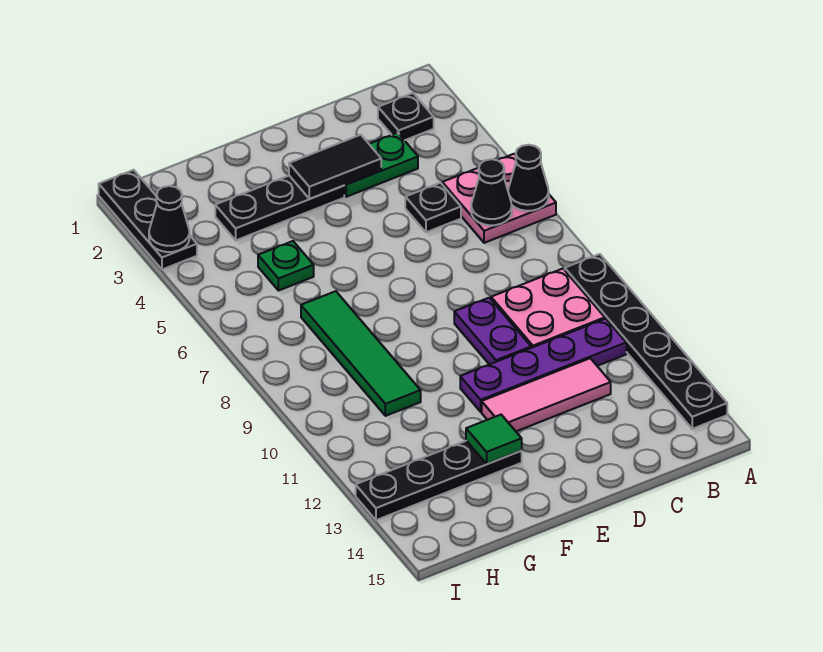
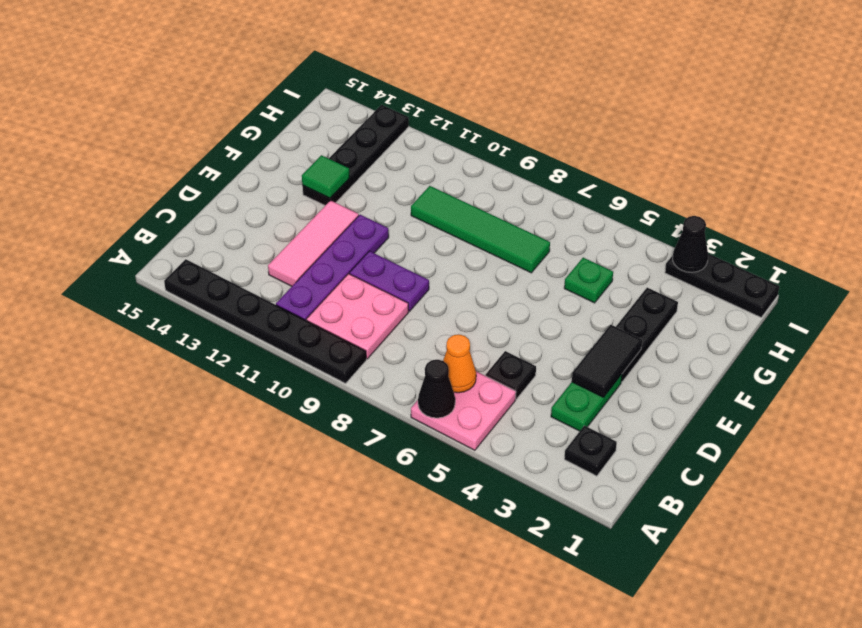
black 1x1 cone [471,159,512,225] -> orange 1x1 cone [443,334,476,393]

